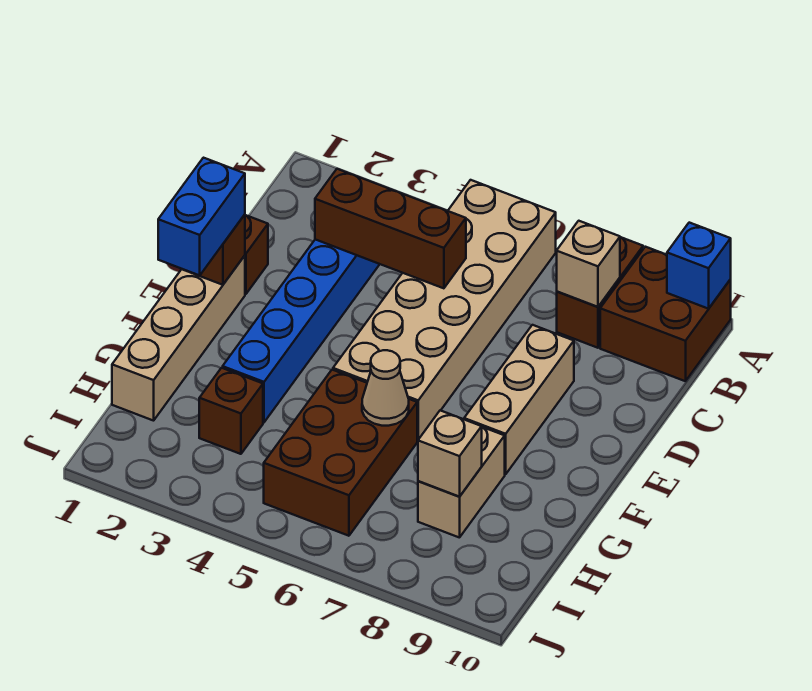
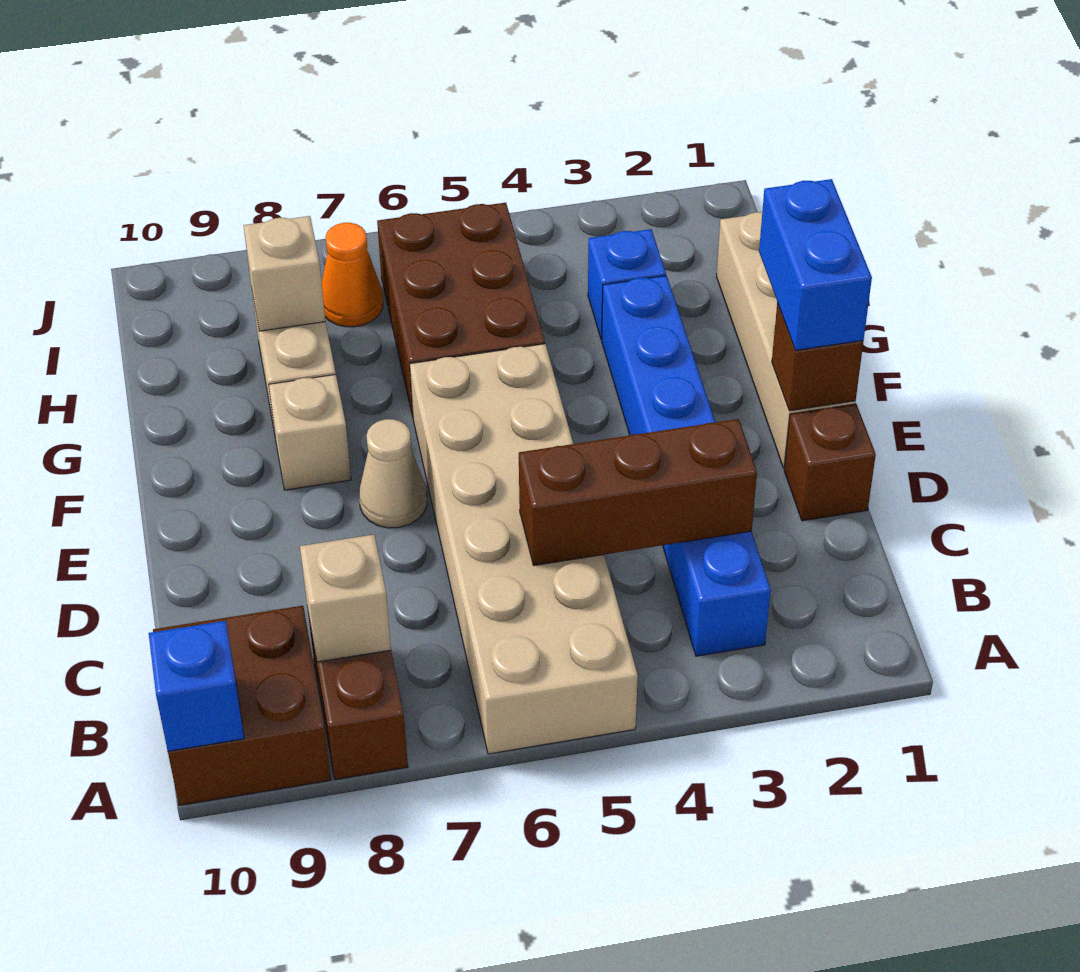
tan 1x3 brick [464,325,574,474] -> tan 1x1 brick [269,375,351,490]
tan 1x1 cone [362,350,409,426] -> tan 1x1 cone moved to [359,419,427,528]
brown 1x1 brick [199,368,263,454] -> blue 1x1 brick [588,229,666,340]
none -> orange 1x1 cone [322,223,383,327]

